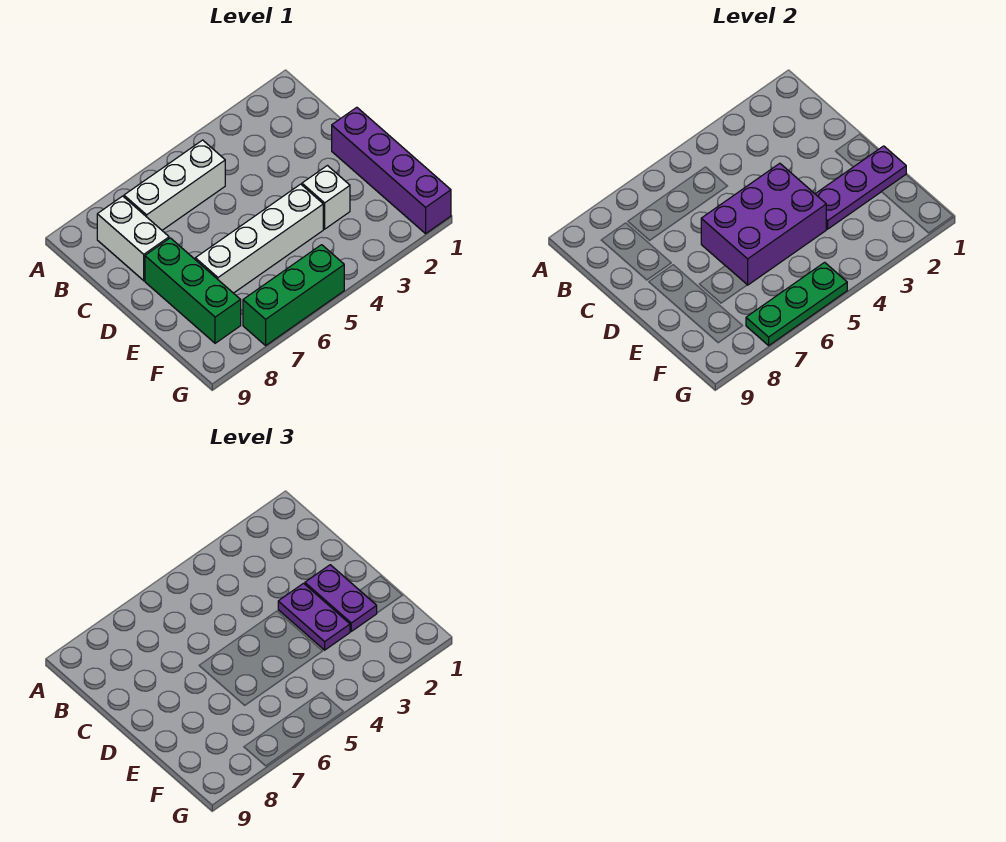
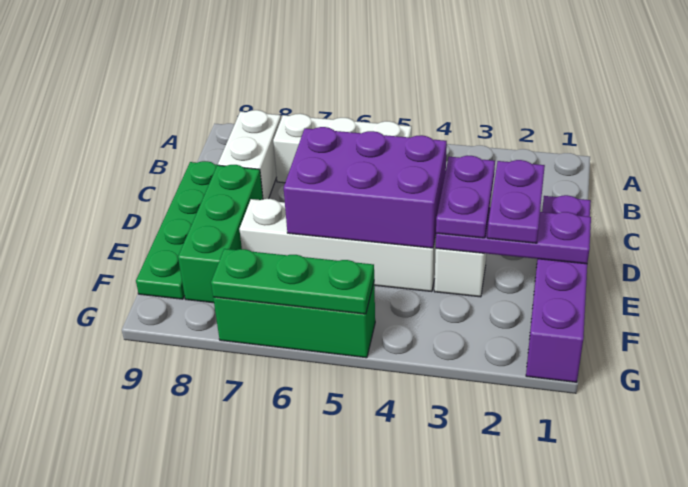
none -> green 1x4 plate [136,161,218,299]

